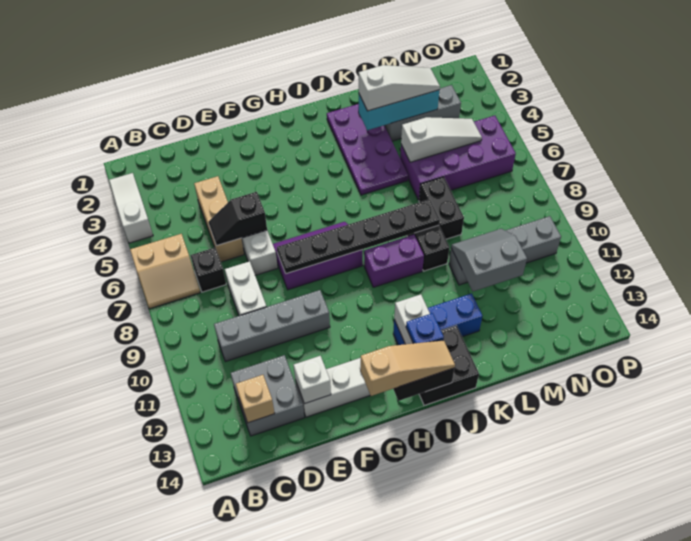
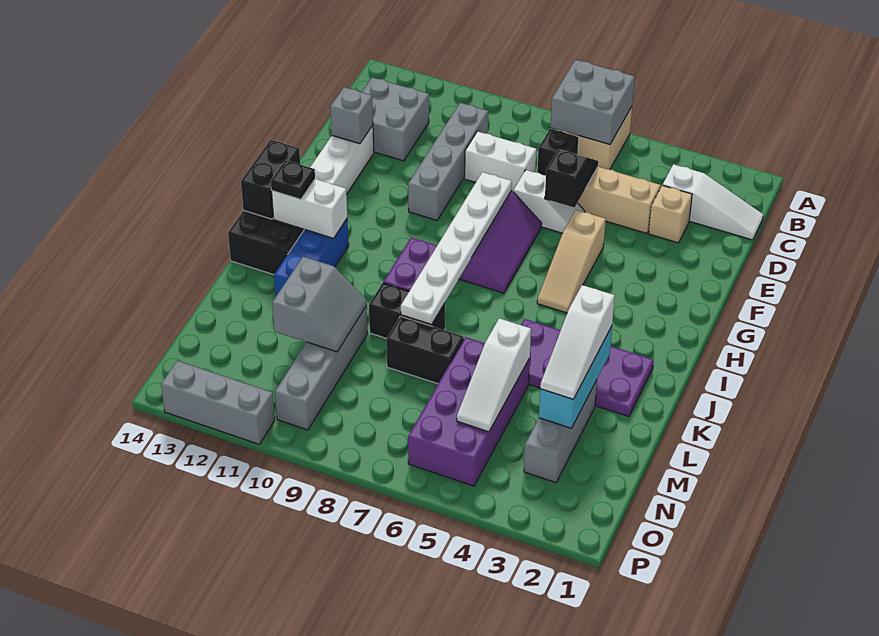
white 1x3 slope [109,173,153,243] -> white 1x3 slope moved to [663,164,763,240]
none -> grey 2x2 brick [551,60,635,144]
tan 1x1 brick [236,375,275,423] -> tan 1x1 brick moved to [649,185,692,243]
white 1x1 brick [294,356,331,404] -> grey 1x1 brick [330,87,373,144]
black 1x6 plate [277,199,440,274] -> white 1x6 plate [401,172,512,325]
tan 1x3 slope [361,340,455,396] -> tan 1x3 slope moved to [537,210,606,313]
blue 1x1 plate [406,313,444,344] -> black 1x1 plate [271,160,315,199]
none -> grey 1x3 brick [161,361,275,444]

